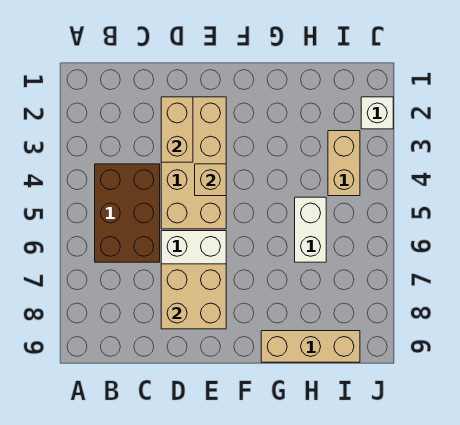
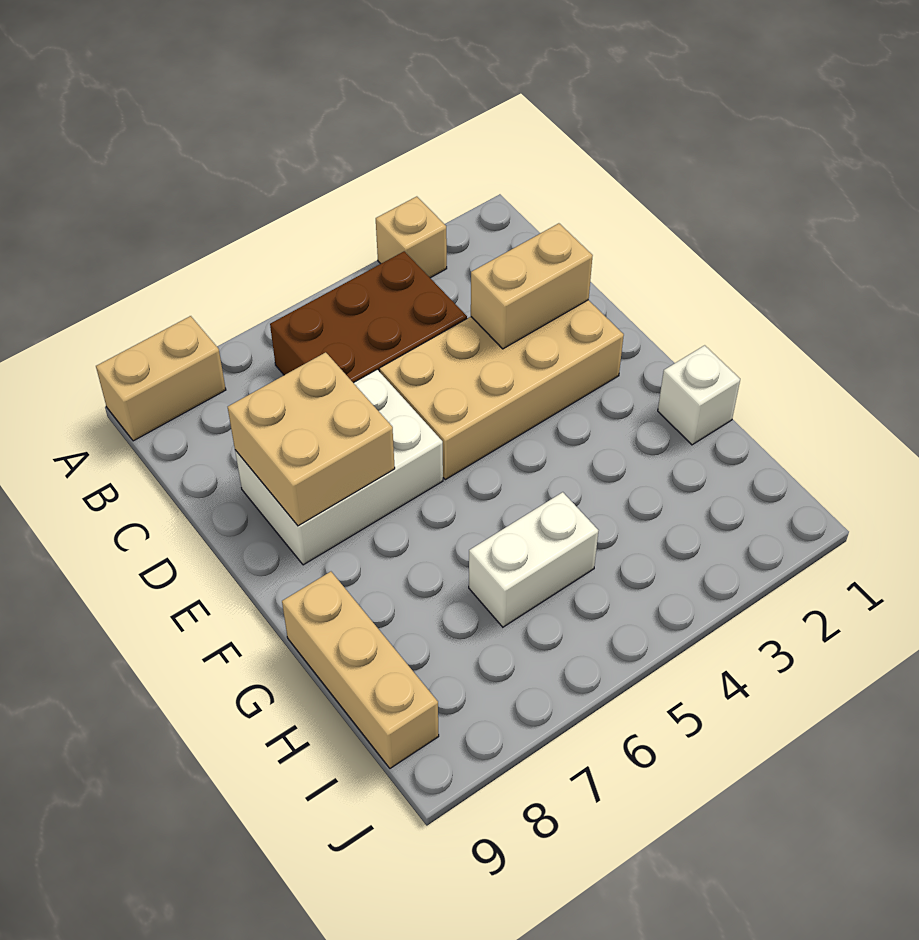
tan 1x1 brick [195,164,226,196] -> tan 1x1 brick moved to [376,197,447,278]
tan 1x2 brick [328,131,360,196] -> tan 1x2 brick moved to [96,316,226,441]
white 1x1 brick [361,97,393,129] -> white 1x1 brick moved to [658,345,740,445]

